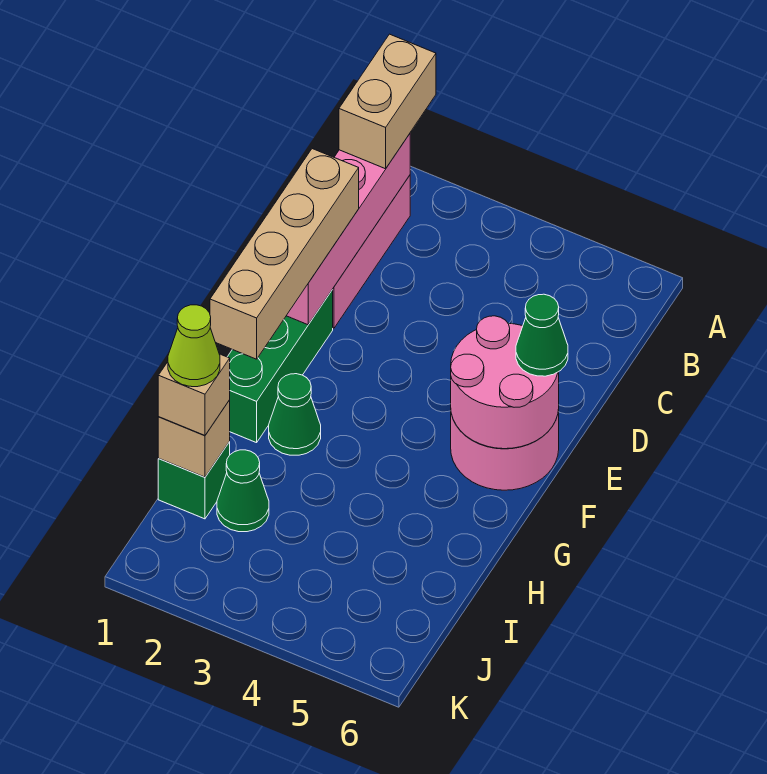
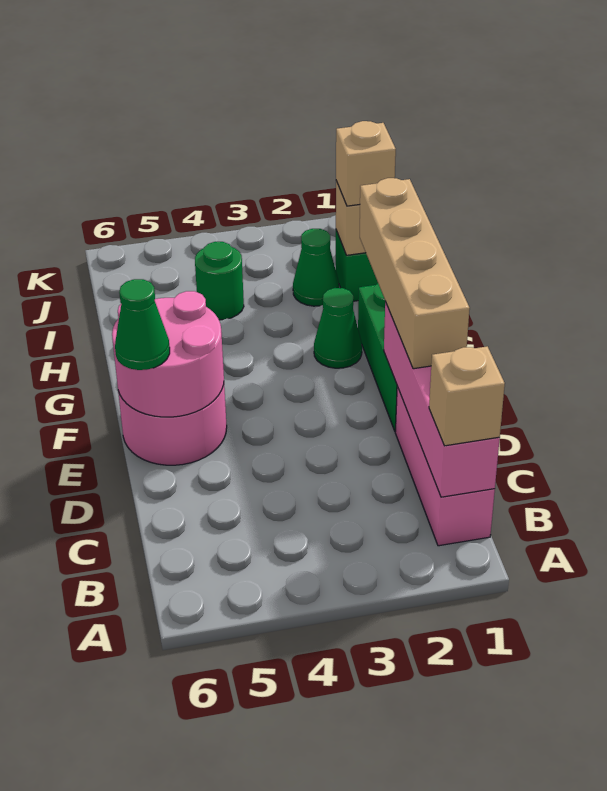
tan 1x2 brick [339,34,436,169] -> tan 1x1 brick [429,346,505,446]
lime 1x1 cone [168,305,220,387] -> none
none -> green 1x1 round brick [195,242,244,320]

